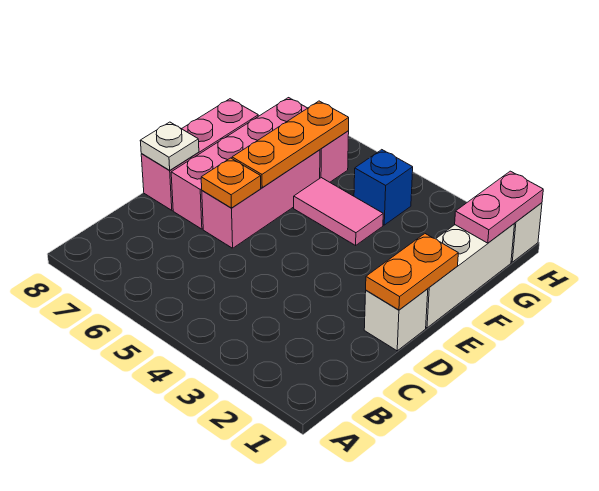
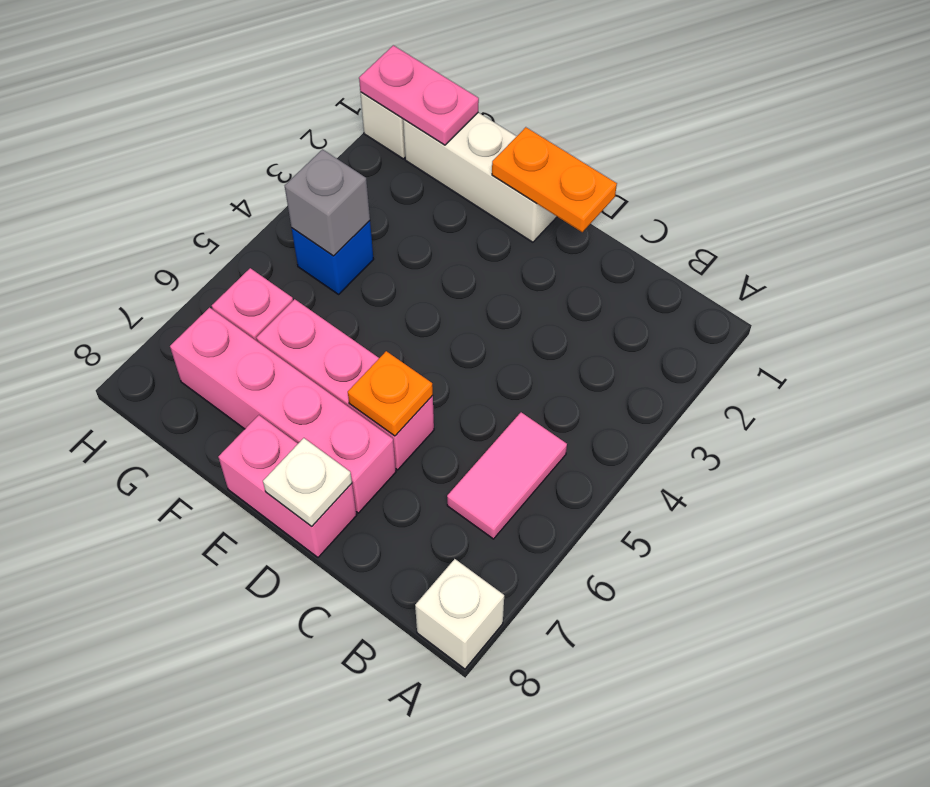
white 1x1 brick [364,289,428,351] -> white 1x1 brick moved to [415,559,504,669]
pink 1x3 brick [141,99,258,210] -> pink 1x2 brick [218,415,357,557]
orange 1x3 plate [232,101,349,188] -> none
pink 1x2 tile [294,178,383,245] -> pink 1x2 tile moved to [447,412,567,539]
none -> grey 1x1 brick [285,149,370,256]

